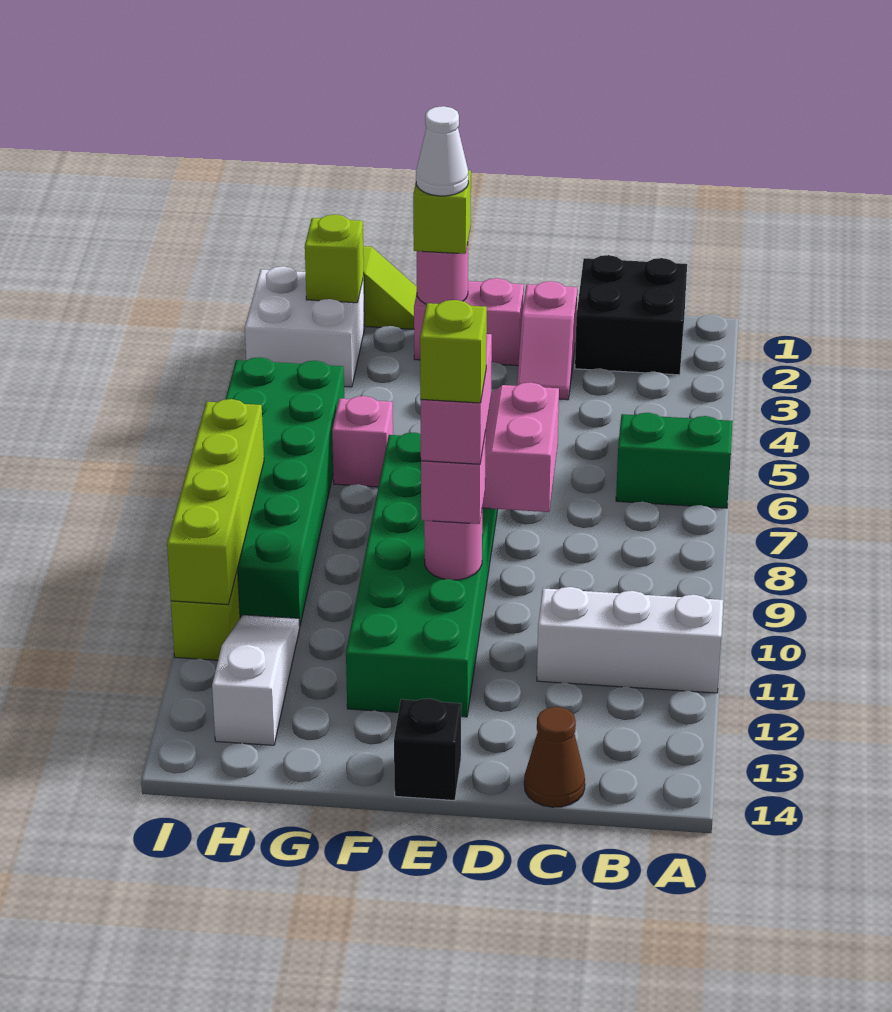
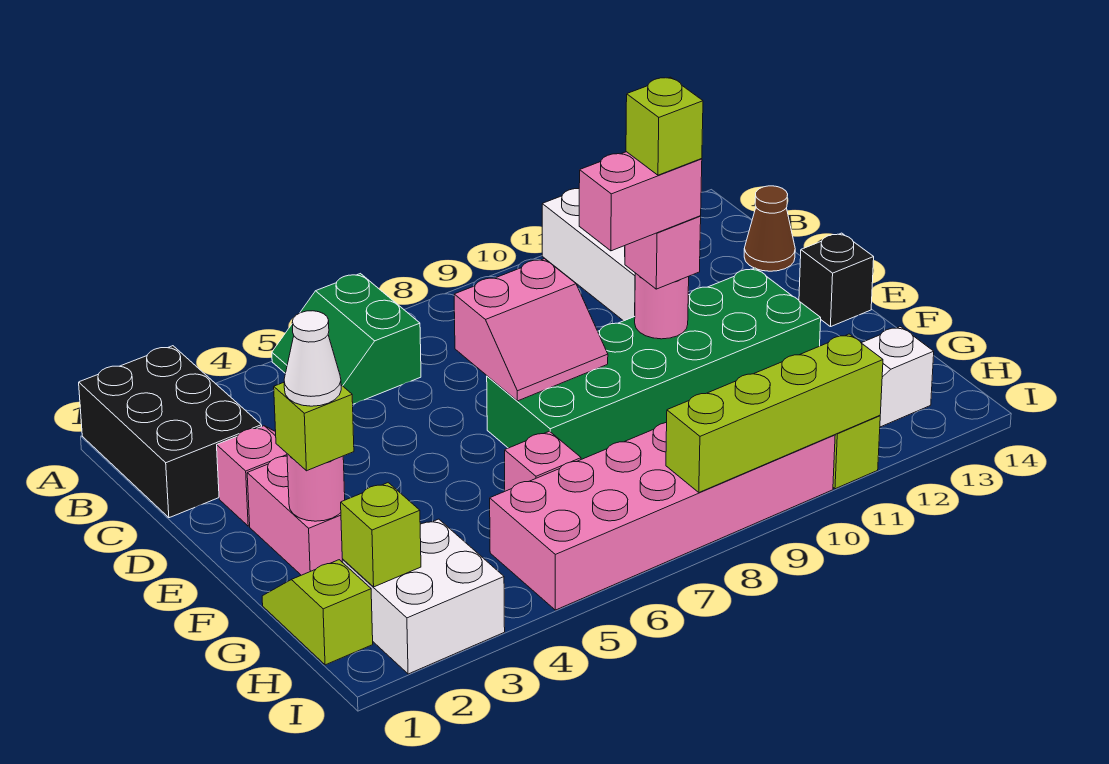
black 2x2 brick [575,255,687,375] -> black 2x3 brick [79,346,262,518]
green 2x6 brick [225,357,344,625] -> pink 2x6 brick [490,423,835,610]

